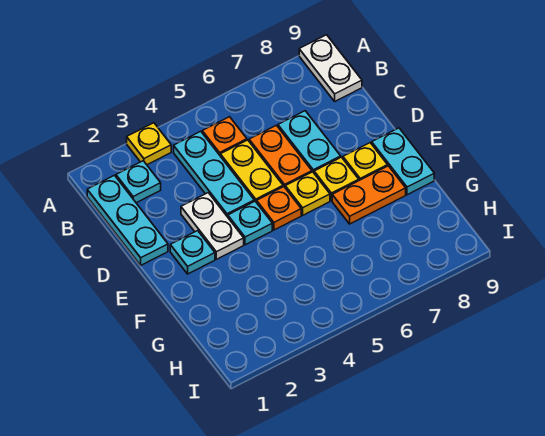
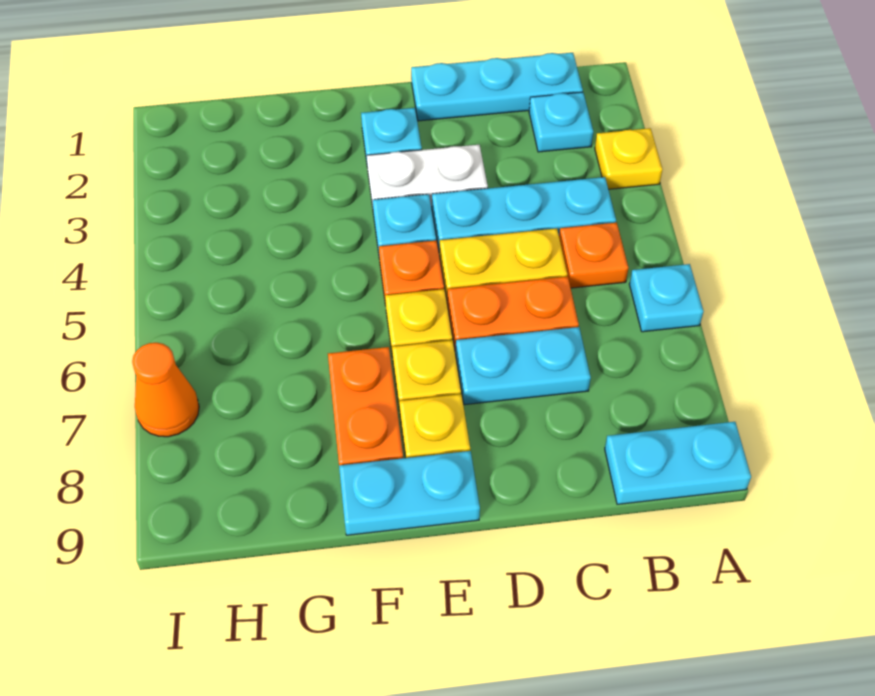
none -> cyan 1x1 plate [629,264,704,332]
white 1x2 plate [299,35,362,101] -> cyan 1x2 plate [605,422,751,504]
none -> orange 1x1 cone [132,343,199,437]

